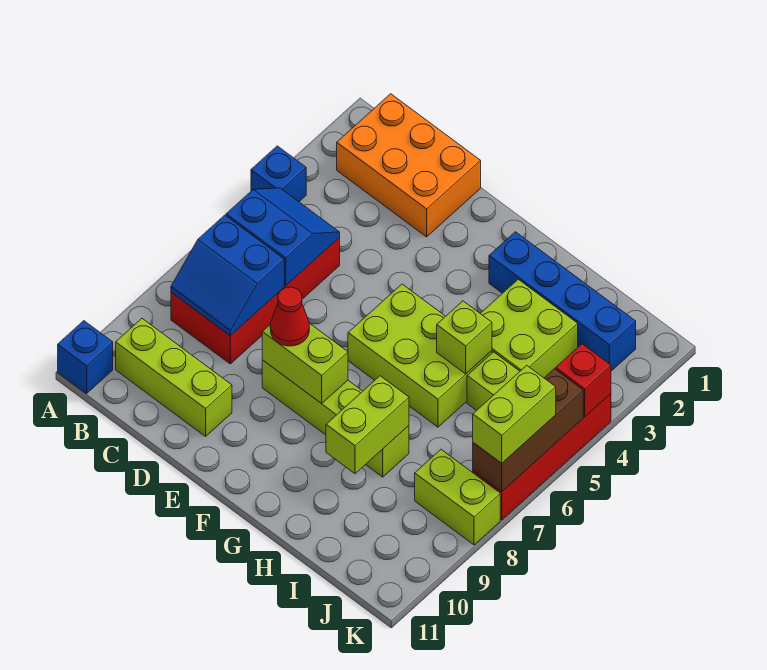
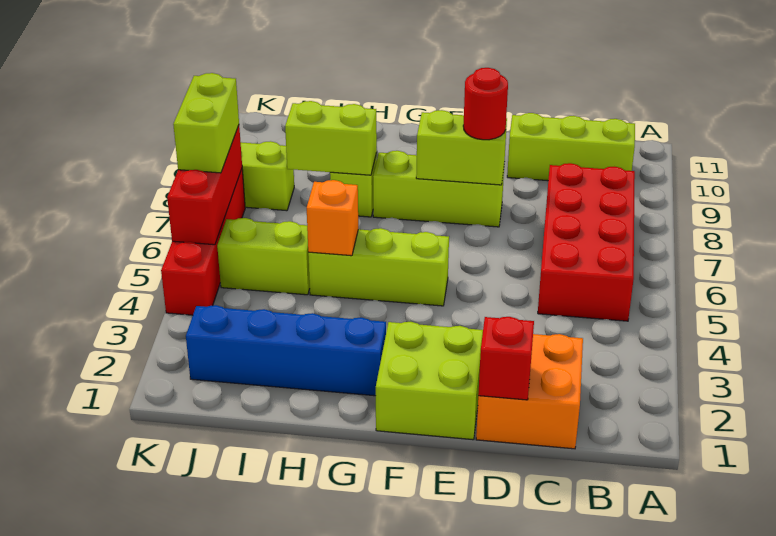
blue 1x1 brick [251,146,306,202] -> none
blue 1x1 brick [58,321,113,394] -> none
orange 2x3 brick [337,94,481,237] -> orange 2x2 brick [476,334,583,449]
blue 2x2 slope [226,188,340,286] -> none
blue 2x2 slope [171,215,284,336] -> none
red 1x1 cone [270,287,309,346] -> red 1x1 round brick [463,68,508,140]
lime 2x3 brick [348,284,492,427] -> lime 1x3 brick [308,228,449,306]
lime 2x2 brick [480,279,578,378] -> lime 2x2 brick moved to [376,322,483,440]
lime 1x1 brick [437,301,492,374] -> orange 1x1 brick [307,180,358,256]
lime 1x2 brick [326,376,409,474] -> lime 1x2 brick turned to [285,101,377,175]
red 1x1 brick [556,344,611,417] -> red 1x1 brick moved to [478,317,534,400]
brown 1x3 brick [473,369,583,492] -> red 1x3 brick [167,125,242,245]

